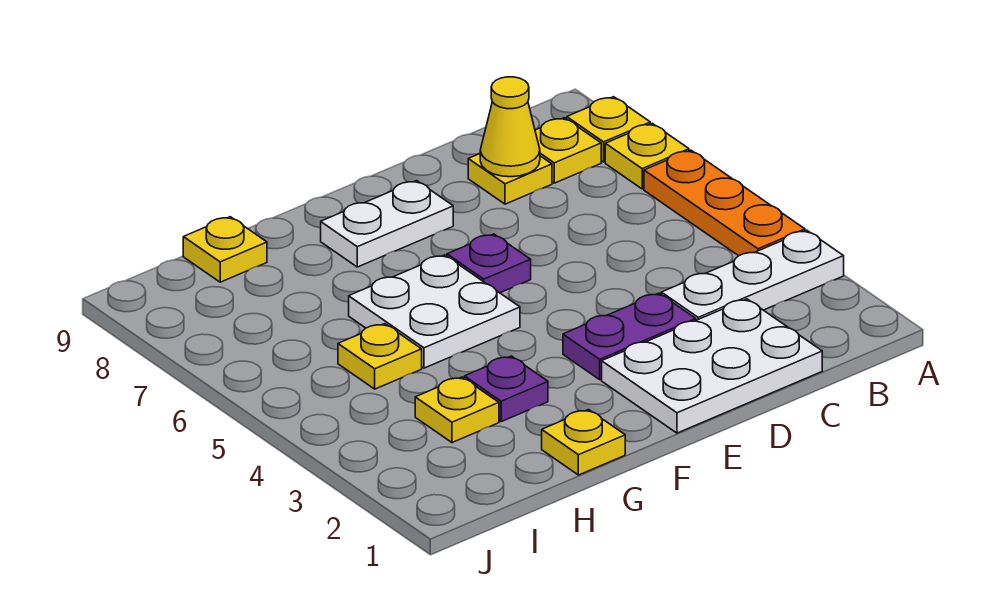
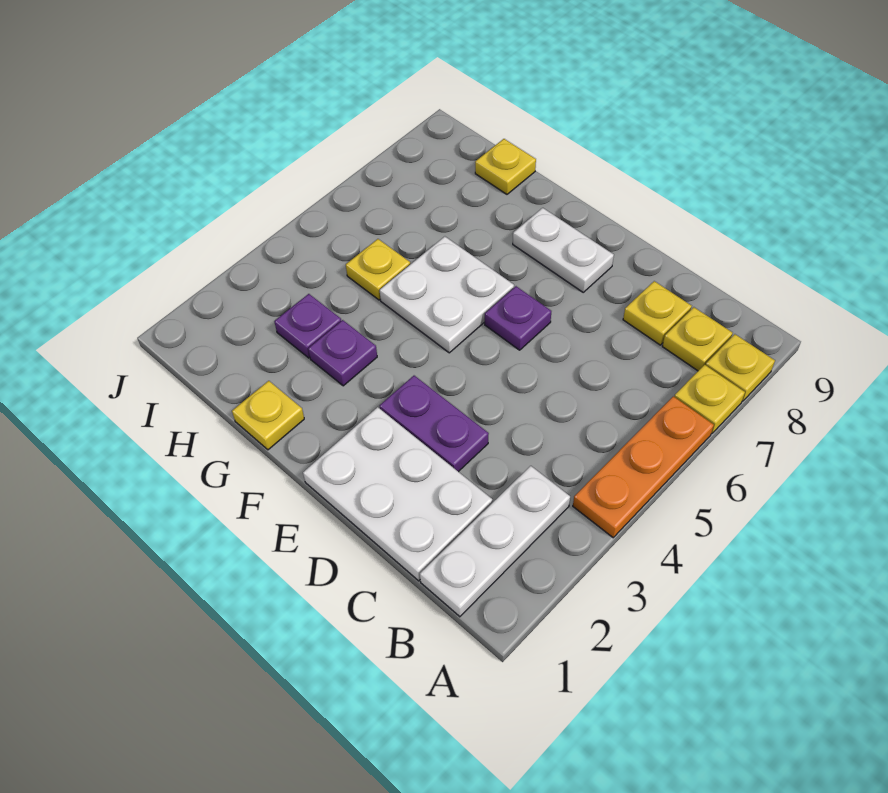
white 1x3 plate [661,230,844,320] -> white 1x3 plate turned to [420,466,570,617]
yellow 1x1 cone [480,77,540,177] -> none
yellow 1x1 plate [415,377,499,443] -> purple 1x1 plate [274,294,341,358]

